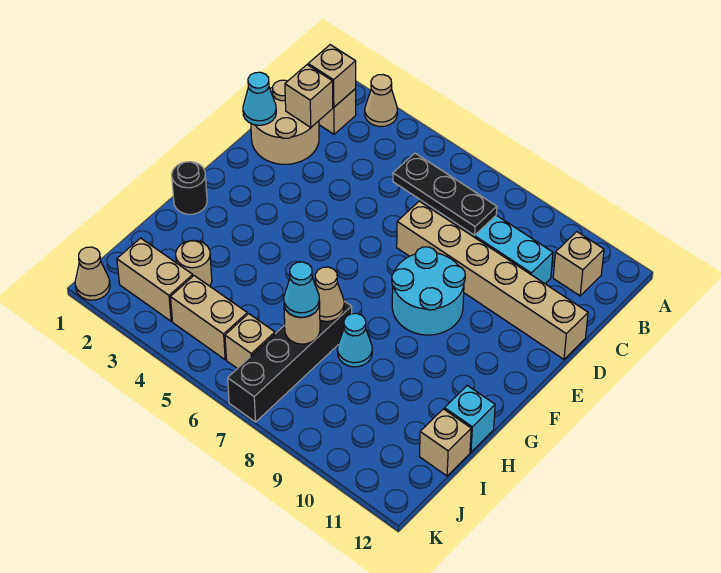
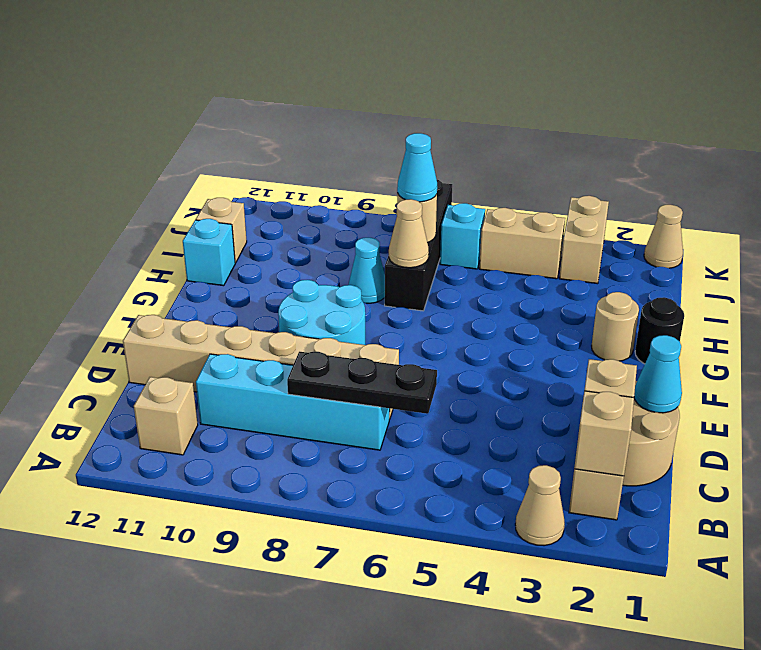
tan 1x1 round brick [176,240,212,286] -> tan 1x1 round brick moved to [592,292,639,361]
tan 1x2 brick [117,238,193,321] -> tan 1x2 brick turned to [559,196,609,284]
tan 1x1 brick [225,314,275,369] -> cyan 1x1 brick [440,203,485,269]

